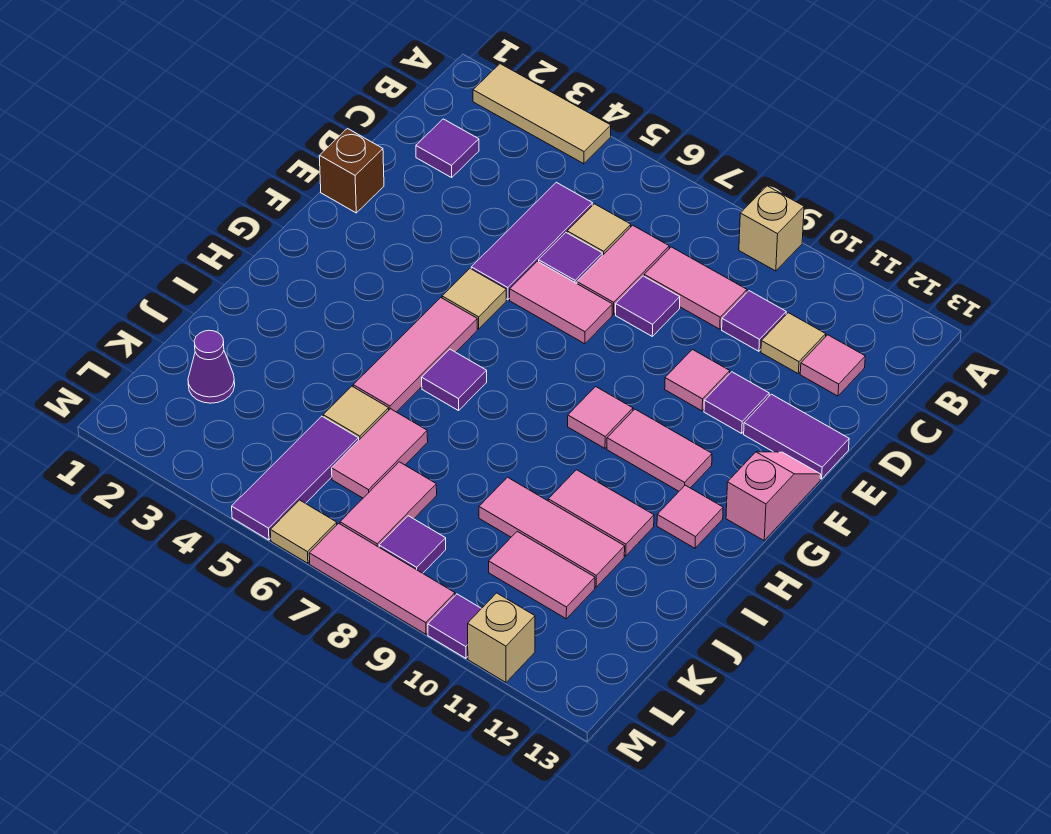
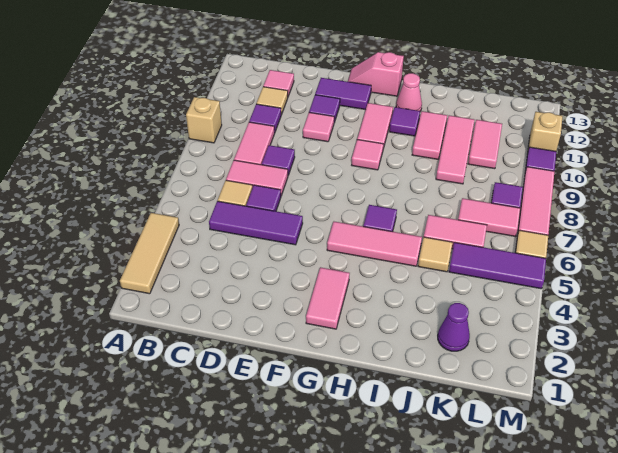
purple 1x1 tile [416,119,479,178] -> purple 1x1 tile moved to [389,107,420,136]
brown 1x1 brick [319,129,384,213] -> none
pink 1x2 tile [510,261,612,344] -> pink 1x2 tile moved to [306,267,350,329]
purple 1x2 tile [744,394,849,479] -> purple 1x2 tile turned to [315,78,371,110]
tan 1x1 tile [442,269,506,329] -> none
pink 1x1 tile [657,485,723,548] -> pink 1x1 cone [396,73,422,111]

